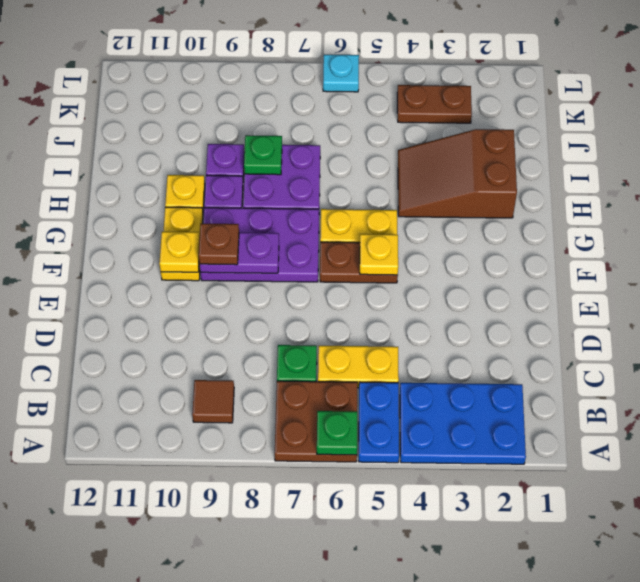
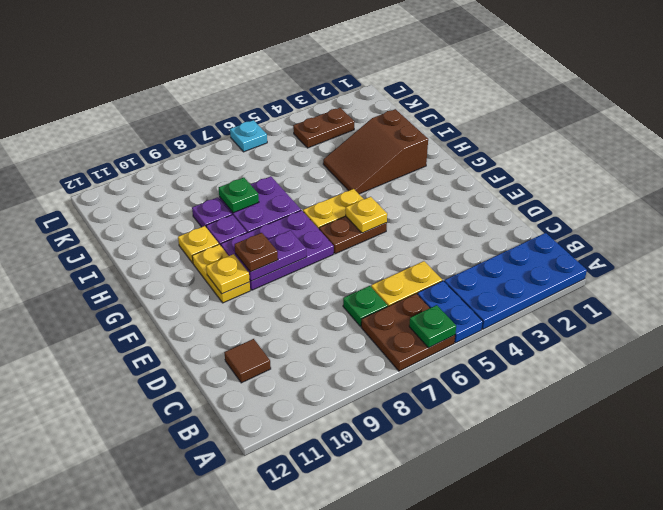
blue 2x3 plate [400,383,526,464] -> blue 2x4 plate [444,233,587,329]
brown 1x1 tile [192,380,234,423] -> brown 1x1 tile moved to [224,339,271,383]

